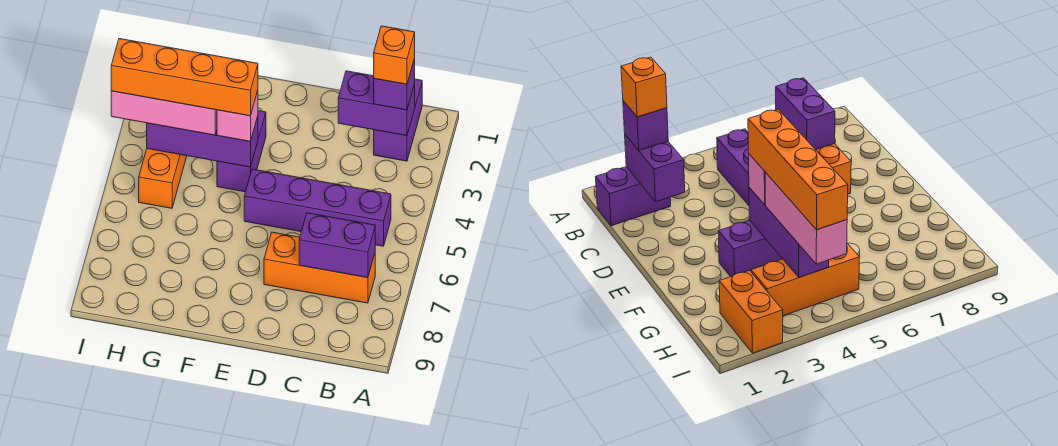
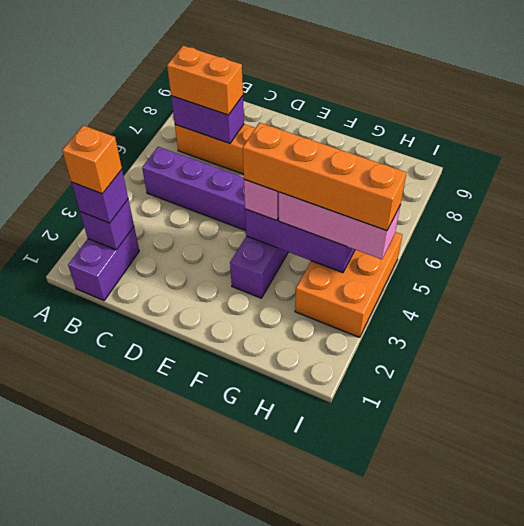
purple 1x2 brick [338,71,415,136] -> purple 1x1 brick [80,200,134,250]
orange 1x2 brick [719,270,783,353] -> orange 1x2 brick moved to [167,46,243,115]
orange 1x3 brick [139,149,187,208] -> orange 2x3 brick [295,232,402,337]

